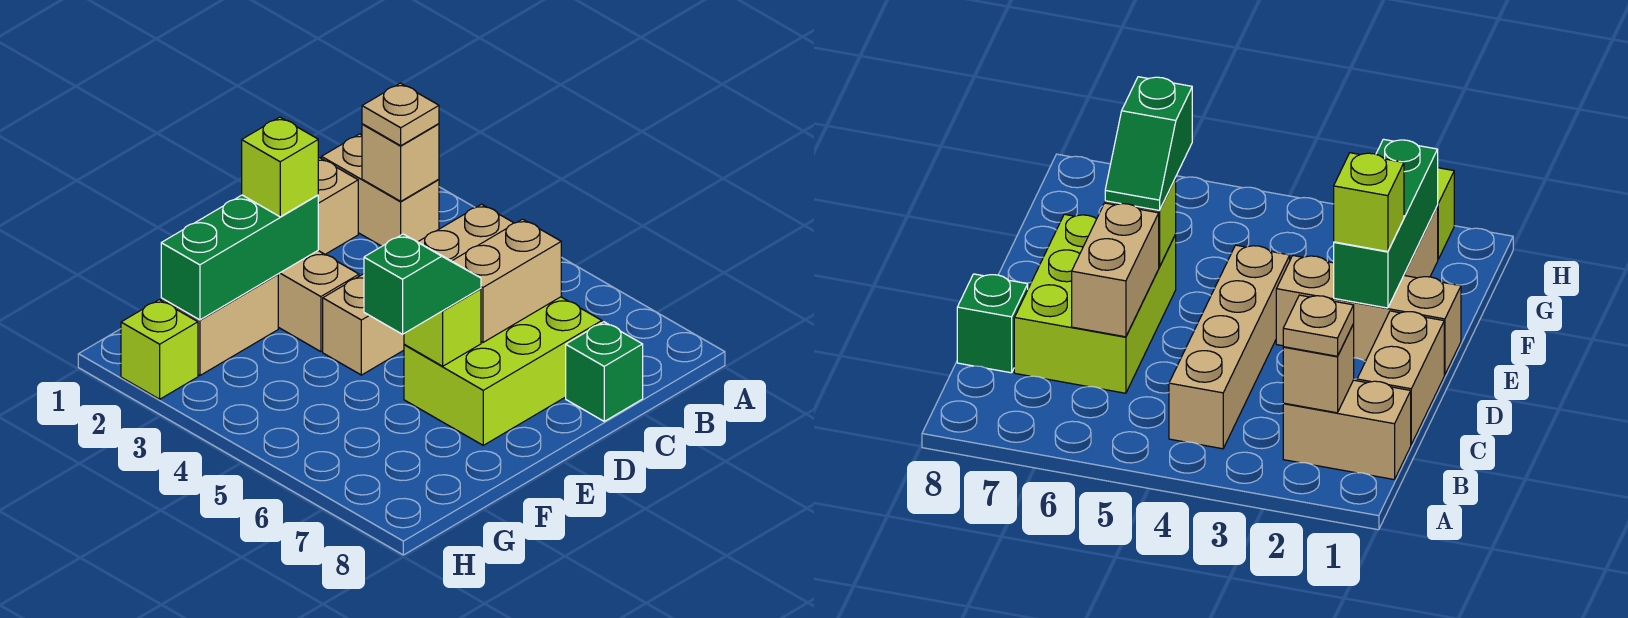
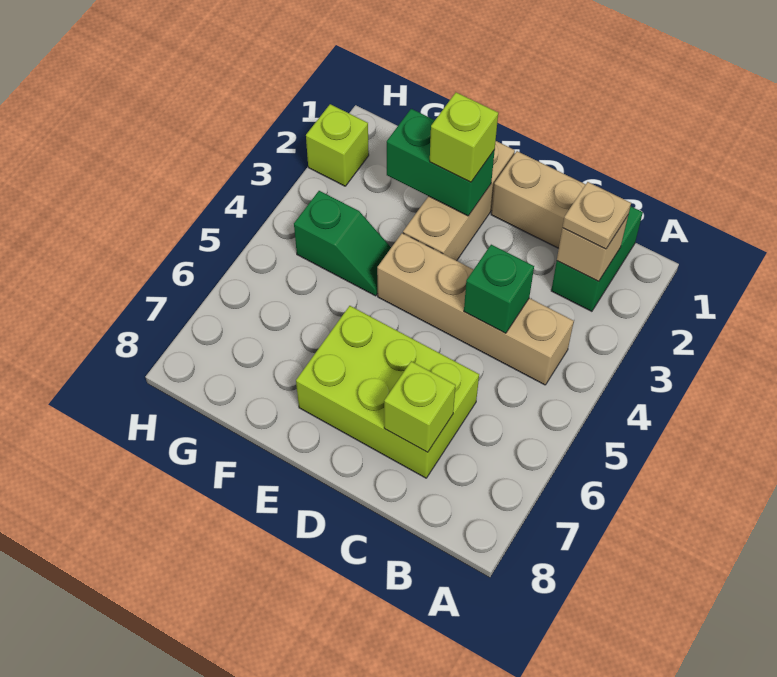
tan 1x2 brick [321,134,439,246] -> green 1x2 brick [551,206,643,311]
tan 1x2 brick [452,219,561,343] -> none
green 1x1 brick [566,322,643,421] -> green 1x1 brick moved to [464,245,534,333]
green 1x3 brick [161,195,318,320] -> green 1x2 brick [387,109,495,216]
lime 1x1 brick [404,289,481,366] -> lime 1x1 brick moved to [384,361,456,452]
green 1x2 slope [364,234,481,334] -> green 1x2 slope moved to [294,191,391,296]
tan 1x2 brick [161,274,278,376] -> none

